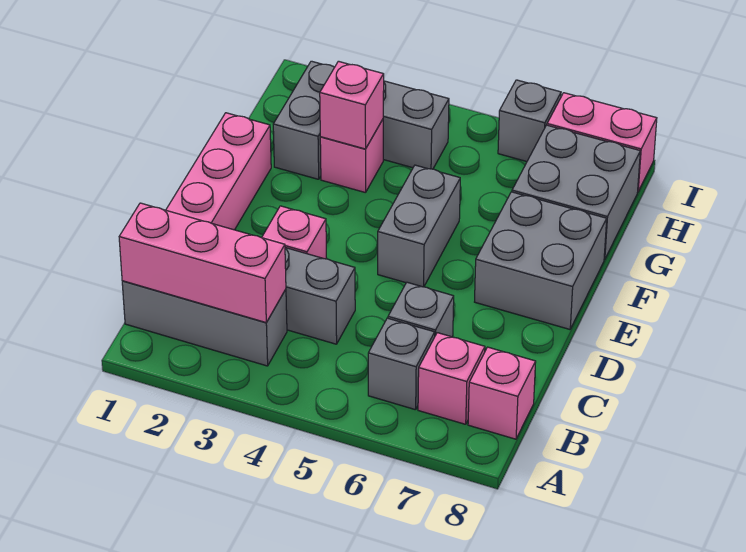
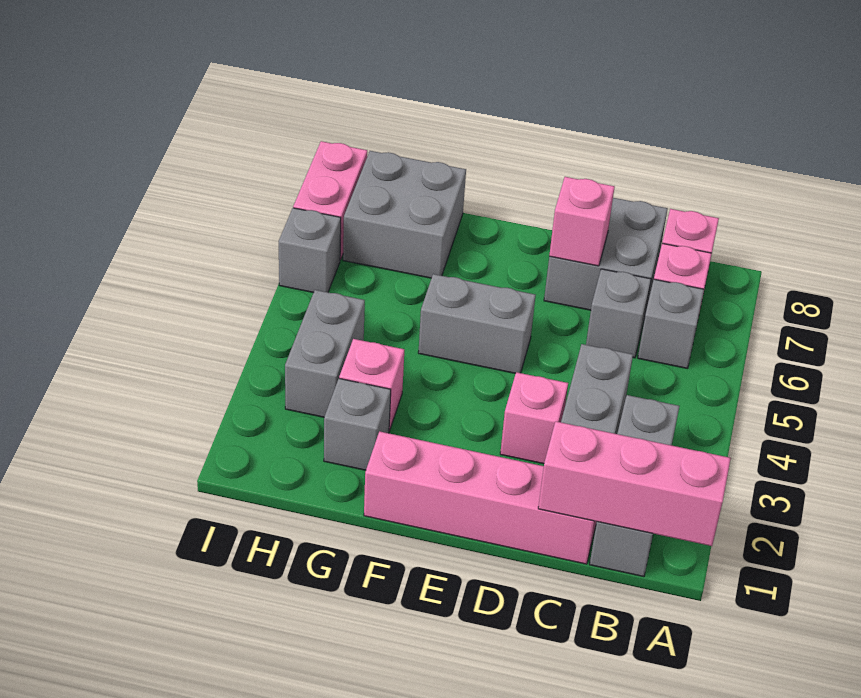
pink 1x3 brick [119,203,286,322] -> pink 1x3 brick turned to [538,421,731,546]
grey 2x2 brick [475,192,607,329] -> grey 2x2 brick moved to [544,198,668,314]
grey 1x2 brick [273,61,335,179] -> grey 1x1 brick [324,379,391,470]
pink 1x1 brick [320,61,384,149] -> pink 1x1 brick moved to [549,177,615,266]

